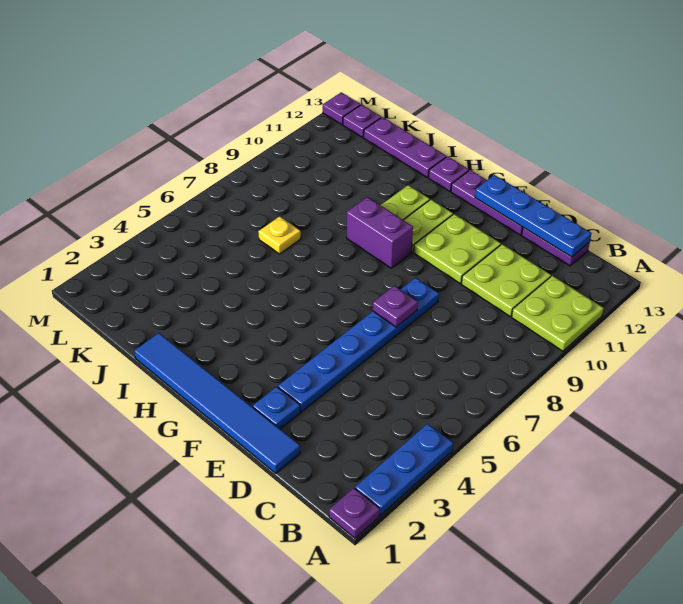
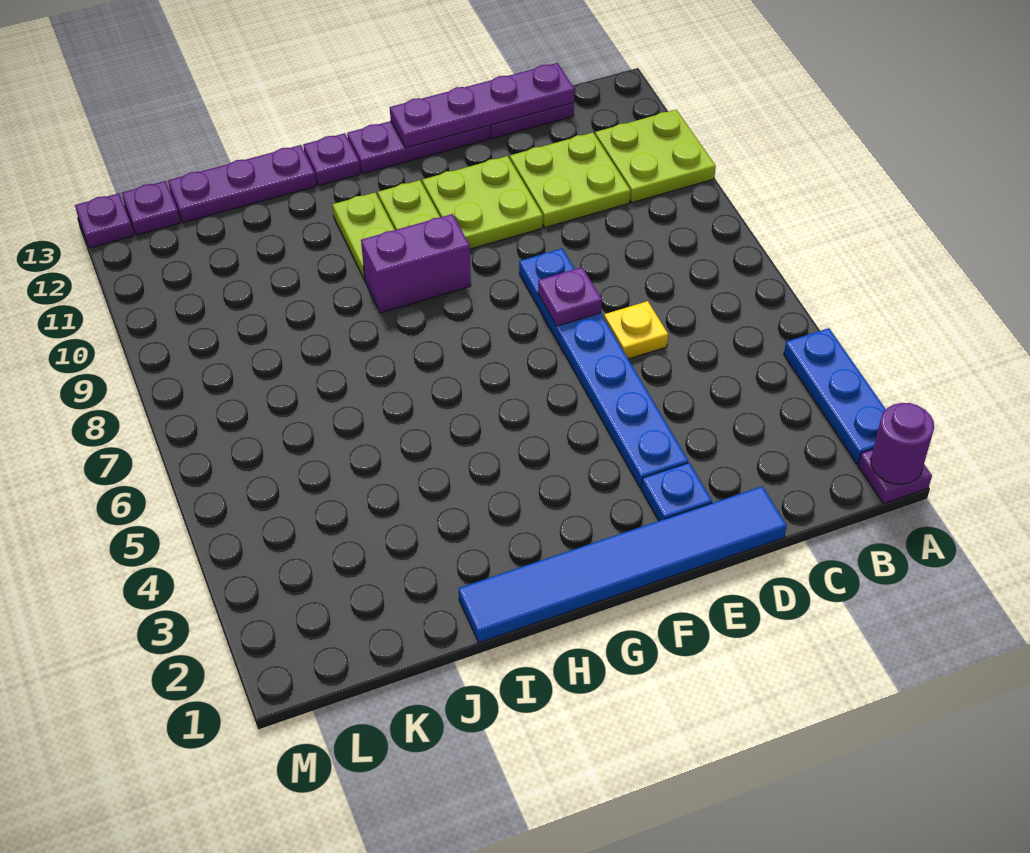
none -> purple 1x1 round brick [871,403,934,484]
blue 1x4 plate [475,175,592,257] -> purple 1x4 plate [390,63,575,148]
yellow 1x1 plate [258,216,301,254] -> yellow 1x1 plate moved to [604,301,668,359]

